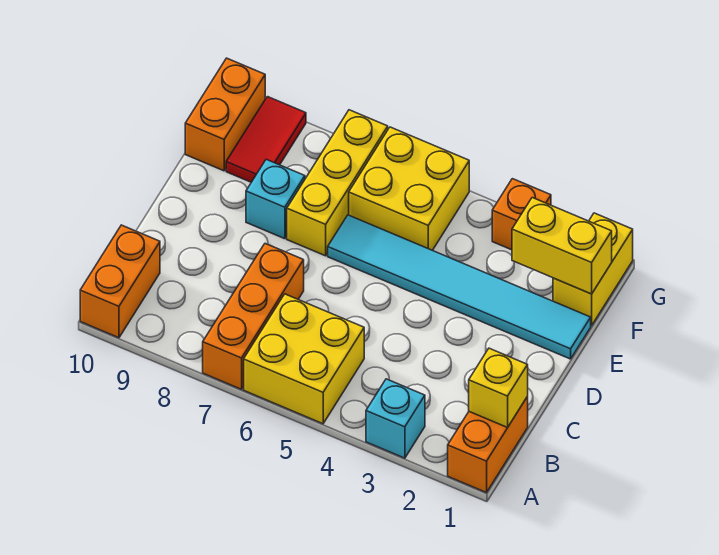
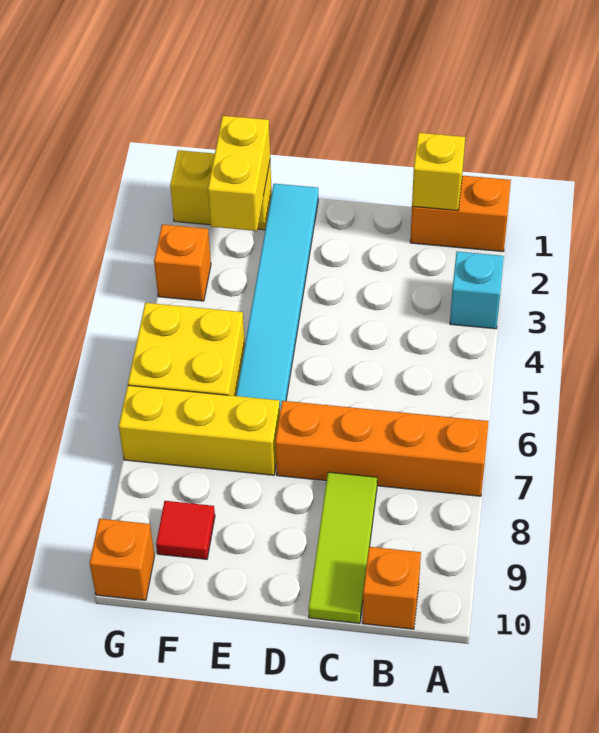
yellow 2x2 brick [244,294,364,424] -> none
orange 1x3 brick [203,244,304,389] -> orange 1x4 brick [275,401,489,496]
orange 1x2 brick [80,225,160,338] -> orange 1x1 brick [363,547,421,629]
none -> lime 1x3 tile [308,472,377,623]
cyan 1x1 brick [246,159,305,239] -> none
red 1x2 tile [226,97,306,182] -> red 1x1 tile [156,501,215,559]
orange 1x2 brick [185,58,265,171] -> orange 1x1 brick [90,519,155,600]

